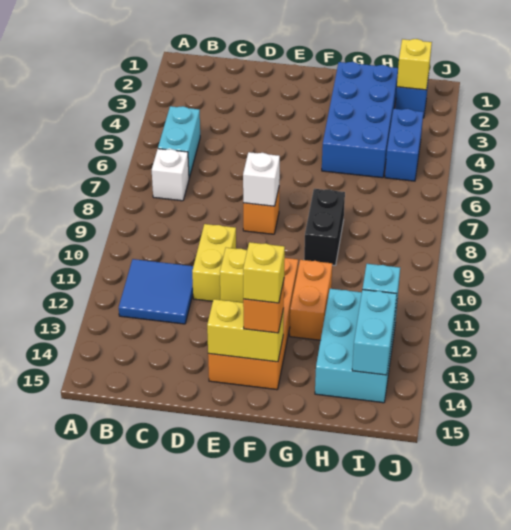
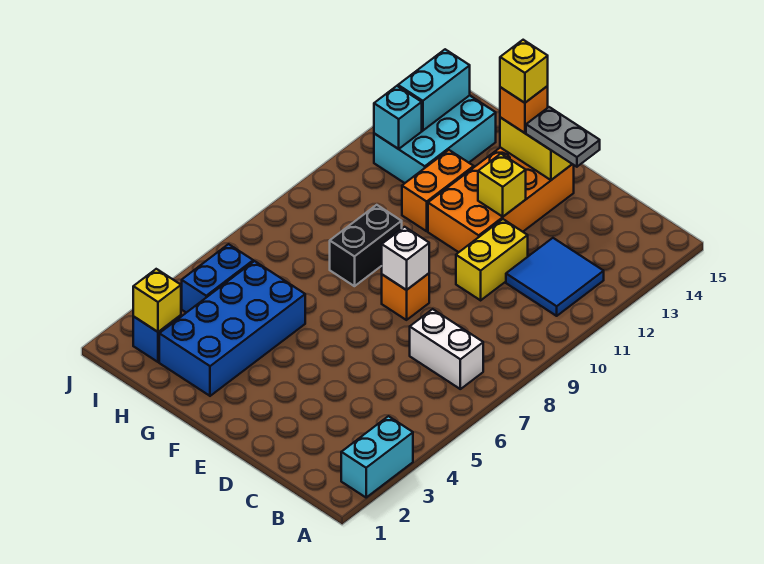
cyan 1x2 brick [158,106,200,178] -> cyan 1x2 brick moved to [341,416,413,497]
white 1x1 brick [152,149,189,201] -> white 1x2 brick [410,309,483,389]
none -> grey 1x2 plate [526,107,600,167]

